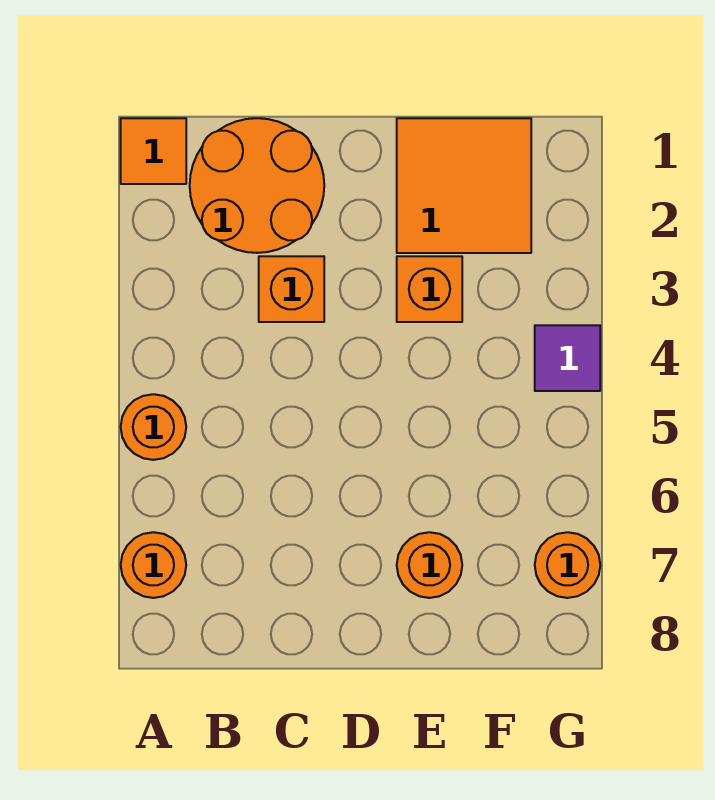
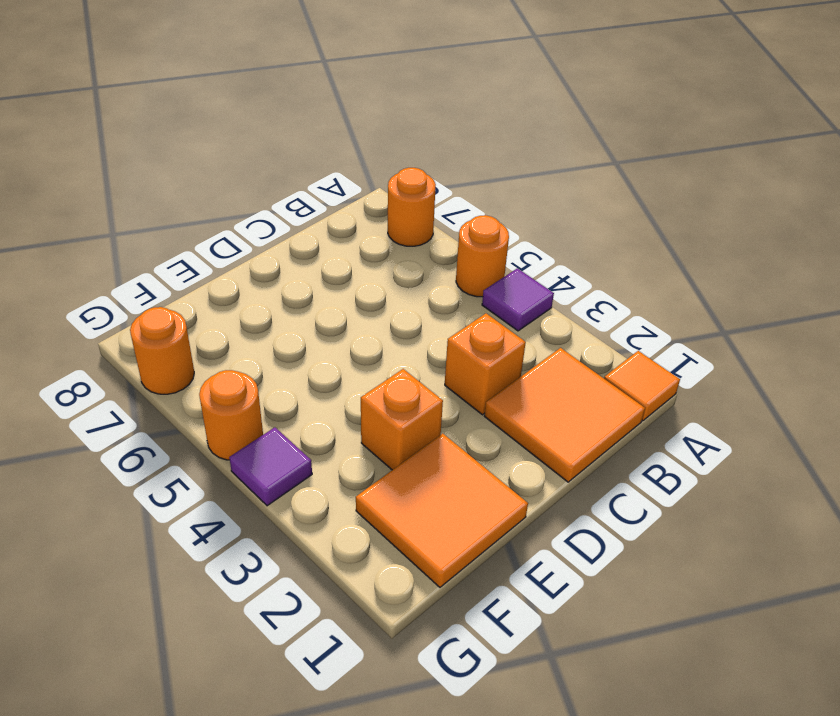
none -> purple 1x1 tile [482,268,554,331]
orange 2x2 round brick [190,118,324,253] -> orange 2x2 tile [484,348,645,482]
orange 1x1 round brick [397,532,462,598] -> orange 1x1 round brick moved to [199,370,263,460]

